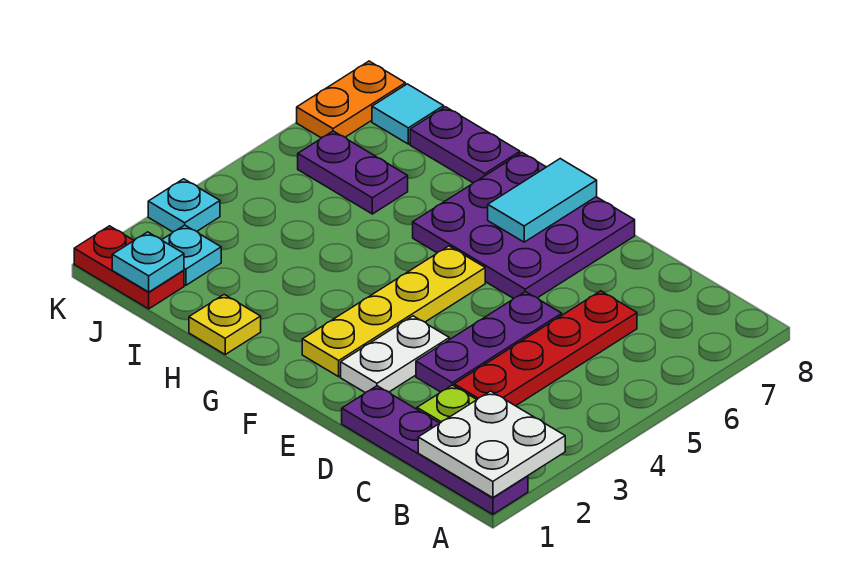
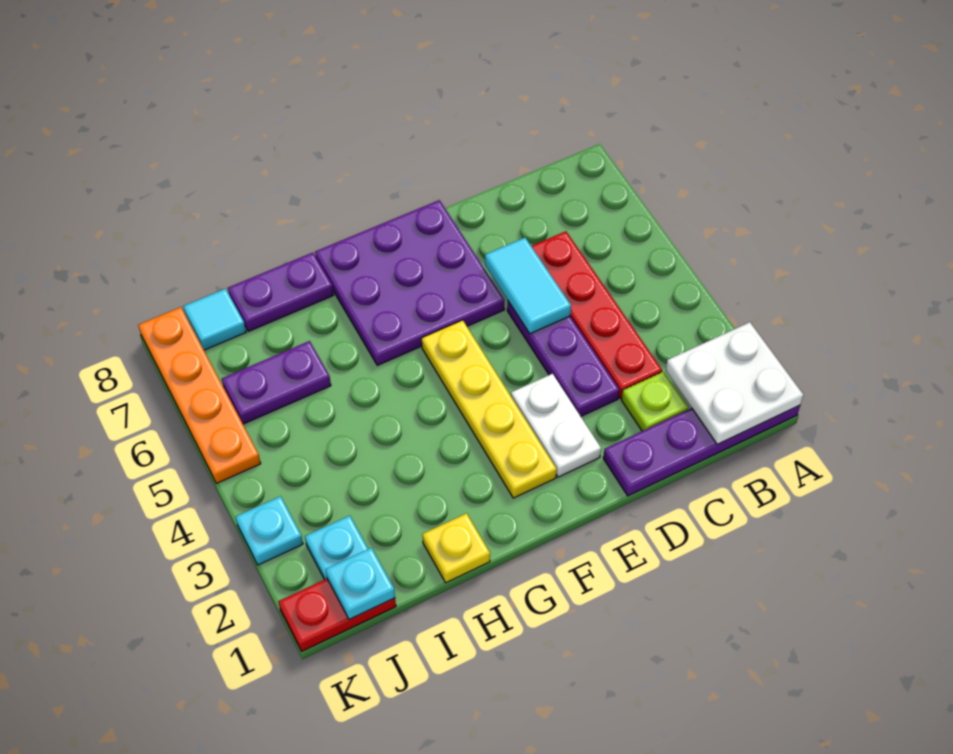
cyan 1x2 tile [488,159,597,242] -> cyan 1x2 tile moved to [485,238,571,334]
orange 1x2 plate [297,61,405,138] -> orange 1x4 plate [138,307,261,483]

